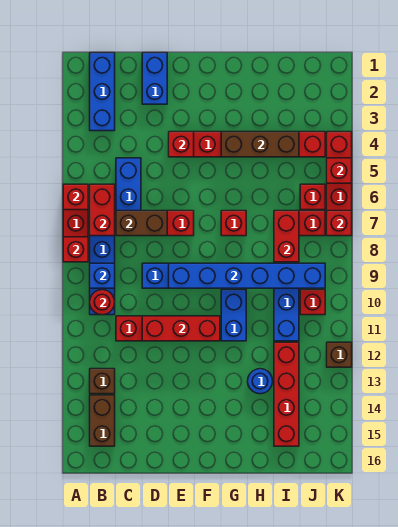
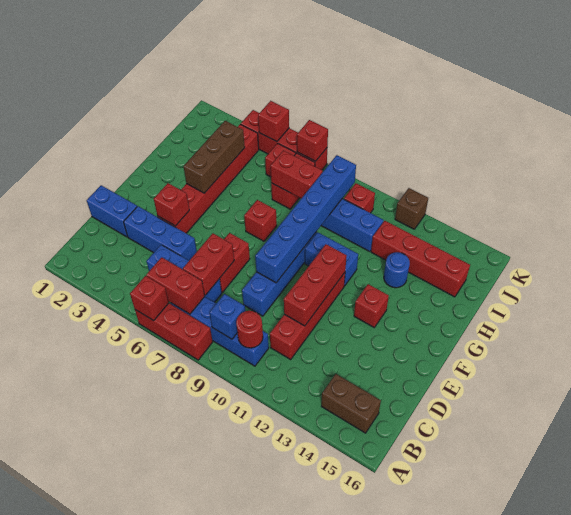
red 1x1 brick [63,237,88,262] -> red 1x1 brick moved to [354,284,389,327]
blue 1x3 brick [90,53,115,131] -> blue 1x3 brick moved to [124,206,197,260]
brown 1x1 brick [90,369,115,394] -> none
brown 1x2 brick [116,211,167,236] -> red 1x2 brick [183,233,234,295]

